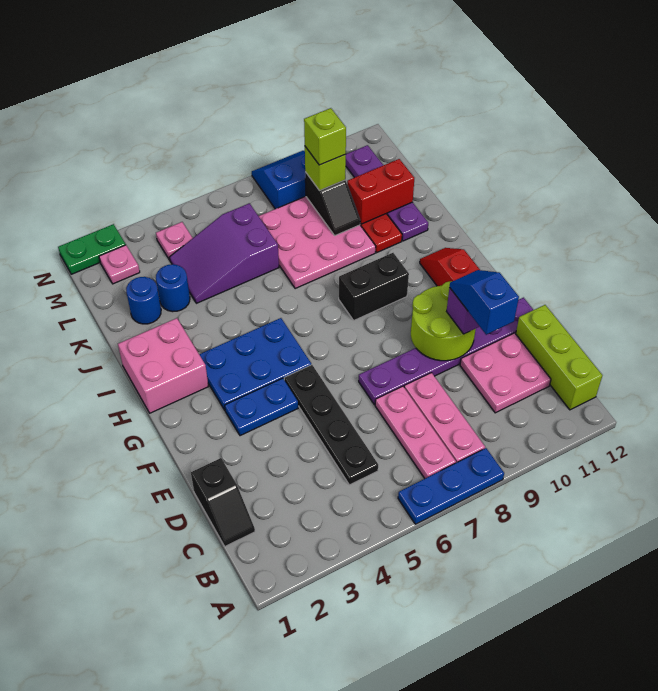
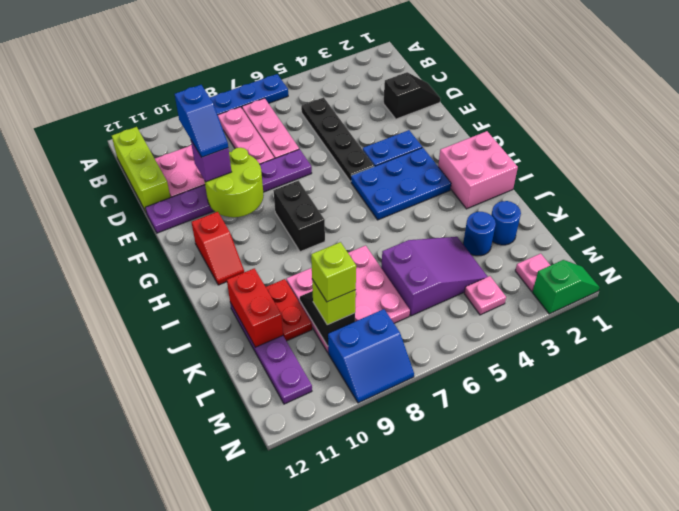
black 1x2 slope [191,458,255,546] -> black 1x2 slope turned to [384,72,441,119]
black 1x2 brick [339,253,409,320] -> black 1x2 brick turned to [273,181,325,252]
red 1x2 brick [347,159,414,224] -> red 1x2 brick turned to [227,268,283,347]
green 1x2 plate [58,224,126,274] -> green 1x2 slope [532,260,600,314]

